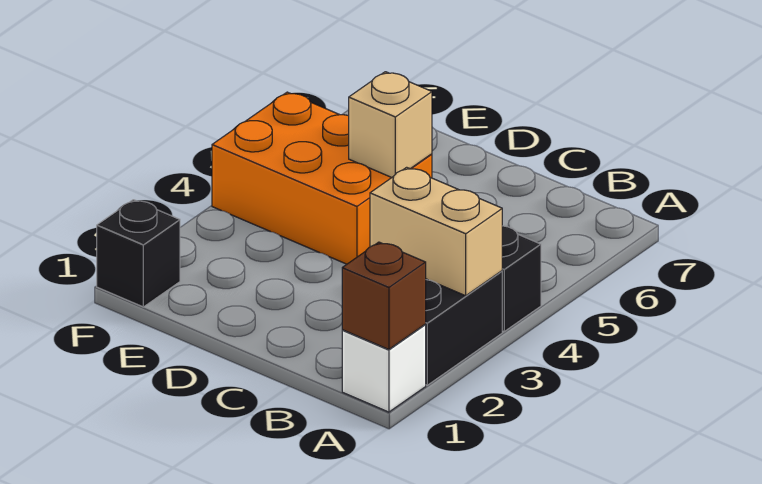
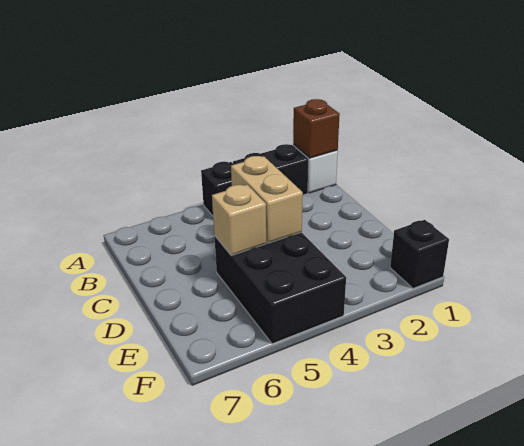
tan 1x2 brick [370,167,502,296] -> tan 1x2 brick moved to [231,156,303,243]
orange 2x3 brick [212,92,432,264] -> black 2x3 brick [214,232,346,344]

